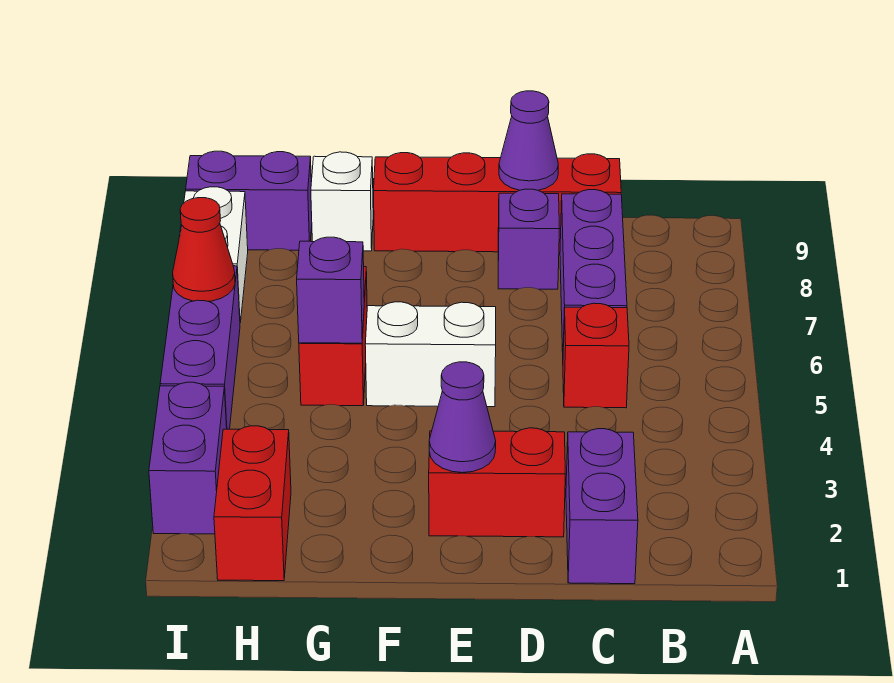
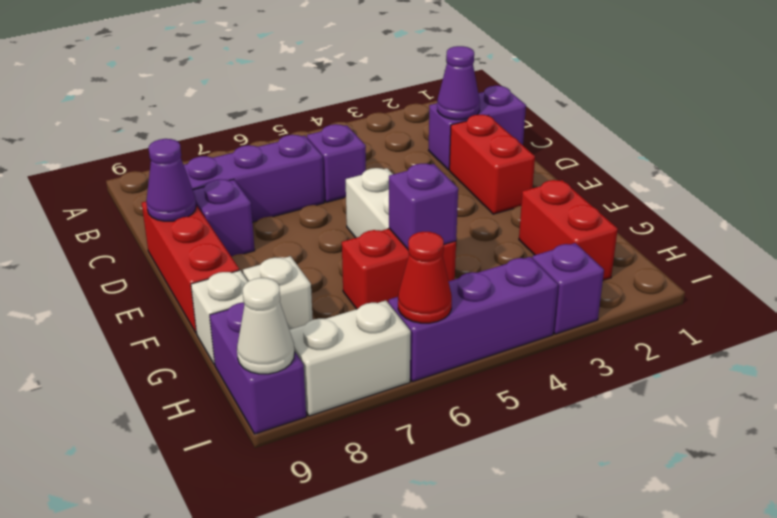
red 1x1 brick [563,303,629,408] -> purple 1x1 brick [307,124,366,202]
red 1x4 brick [374,153,621,252] -> red 1x3 brick [142,202,239,333]
purple 1x1 cone [429,362,496,473] -> purple 1x1 cone moved to [437,46,480,120]
none -> white 1x1 brick [243,256,313,330]
red 1x2 brick [214,426,291,581] -> red 1x2 brick turned to [519,180,618,280]
purple 1x2 brick [149,382,227,534] -> purple 1x1 brick [532,243,604,334]
none -> white 1x1 cone [237,278,295,374]

